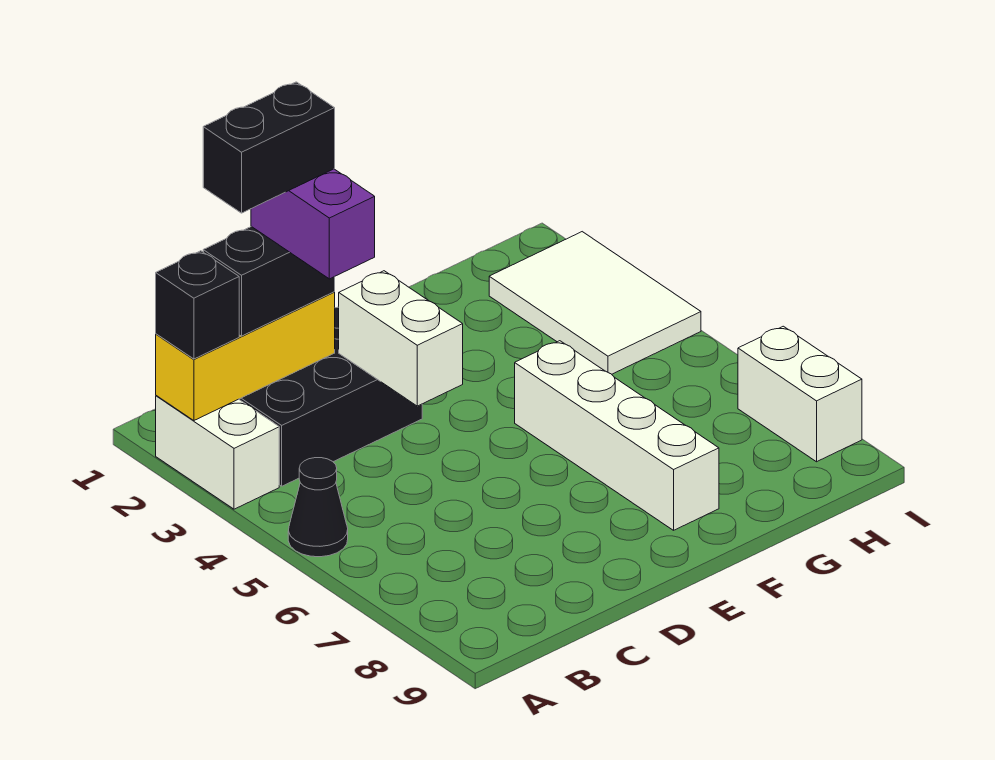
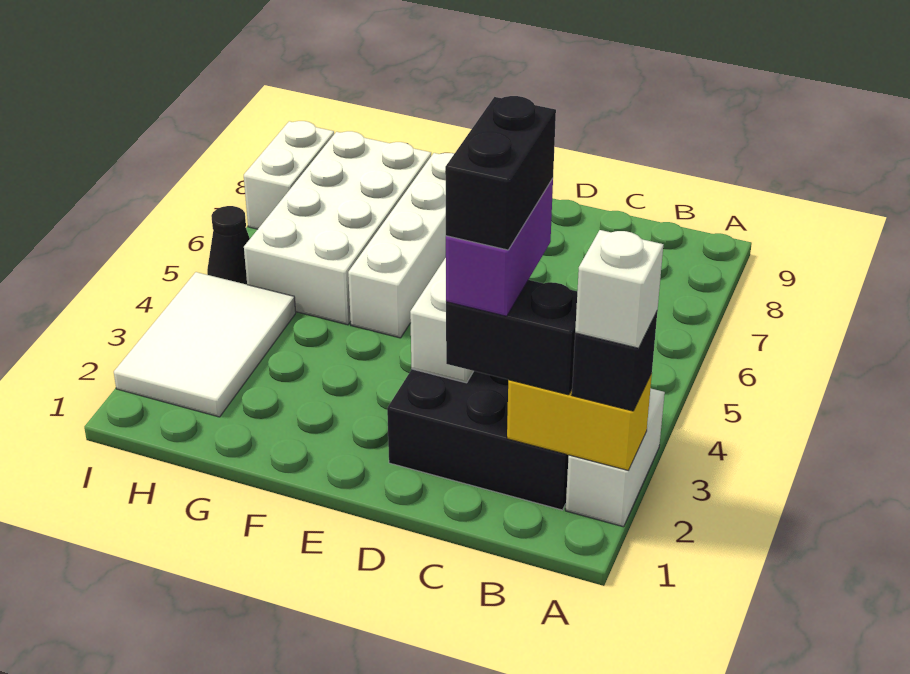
yellow 1x3 brick [156,292,335,421] -> yellow 1x2 brick [507,373,652,470]
none -> white 1x1 brick [575,230,663,348]
black 1x1 cone [288,458,348,557] -> black 1x1 cone moved to [207,206,250,285]
black 1x2 brick [203,82,335,213] -> black 1x2 brick turned to [445,96,556,250]
none -> white 2x4 brick [244,131,431,325]

